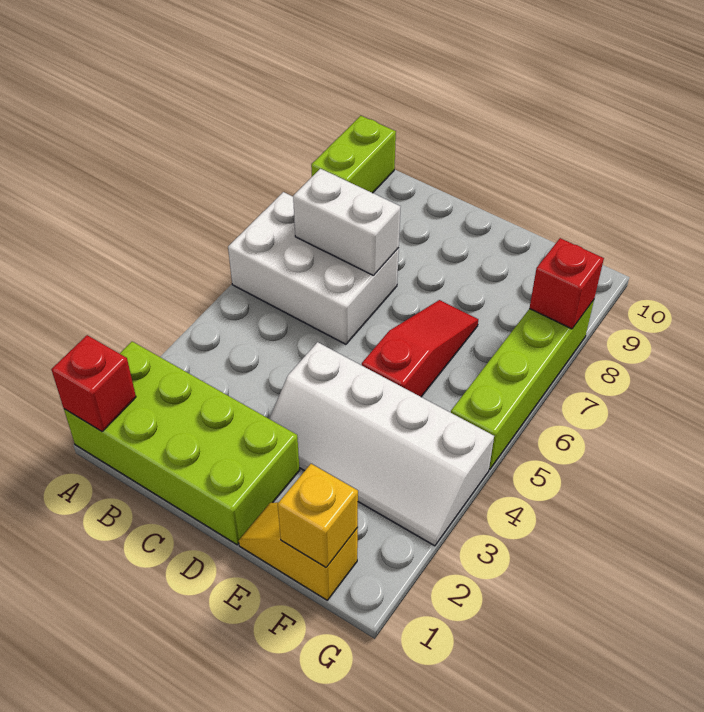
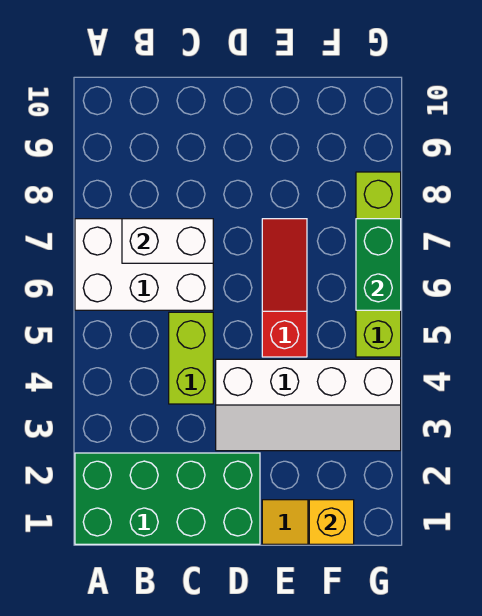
lime 2x4 brick [64,342,300,545] -> green 2x4 brick [75,453,260,544]
red 1x1 brick [51,335,136,432] -> none
lime 1x2 brick [311,116,396,193] -> lime 1x2 brick moved to [169,312,213,404]
none -> green 1x2 brick [356,219,401,310]
red 1x1 brick [529,238,604,329] -> none

